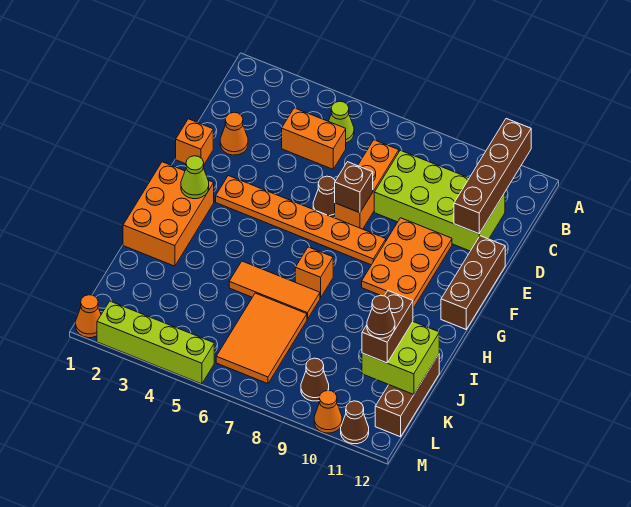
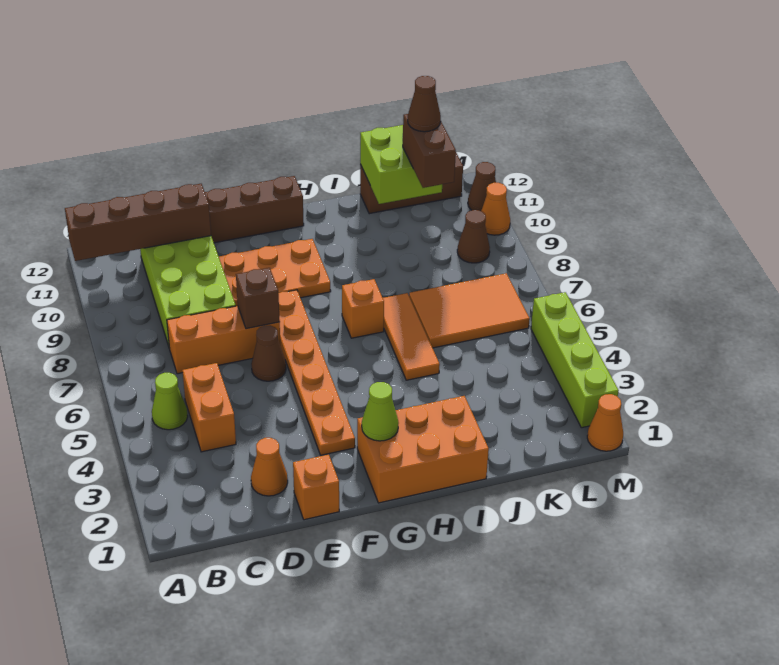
brown 1x2 brick [362,291,413,363] -> brown 1x2 brick turned to [403,114,456,188]

